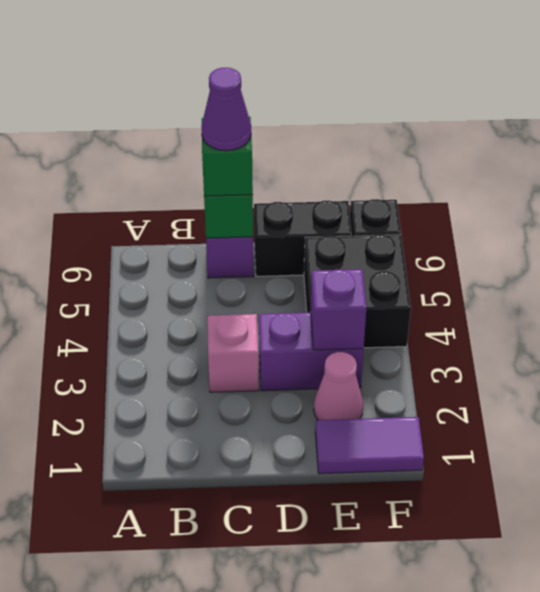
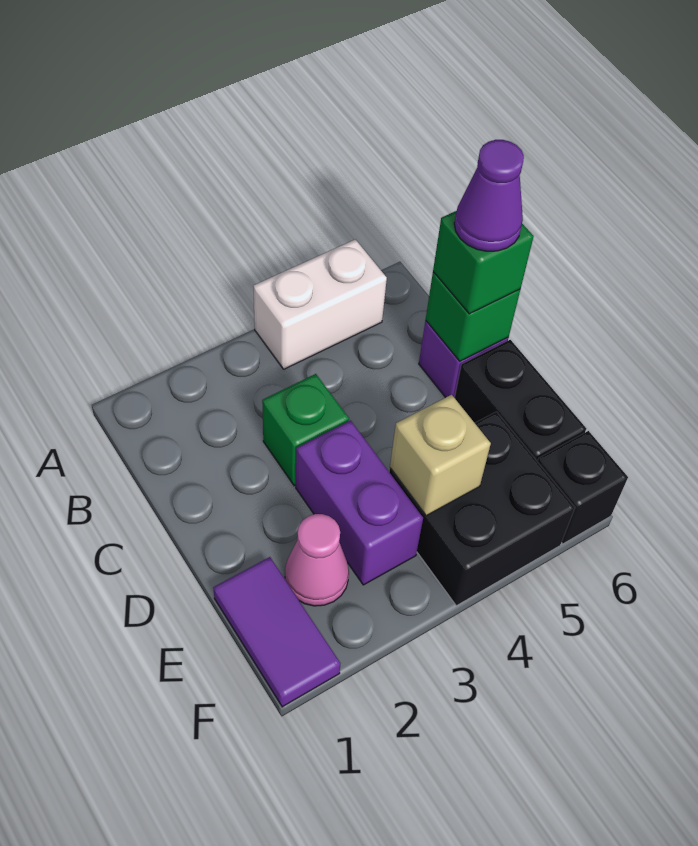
none -> white 1x2 brick [253,239,387,369]
pink 1x1 brick [207,314,259,392] -> green 1x1 brick [262,374,349,486]
purple 1x1 brick [310,269,366,350] -> none
none -> tan 1x1 brick [390,395,491,516]

